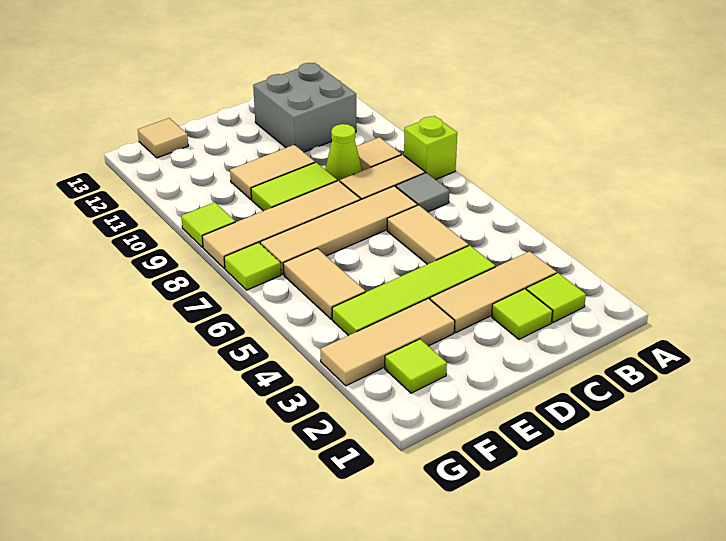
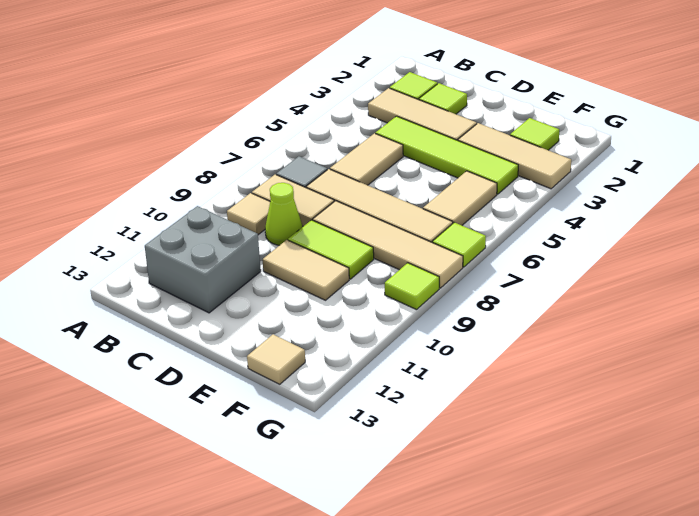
lime 1x1 brick [404,116,457,180] -> none

